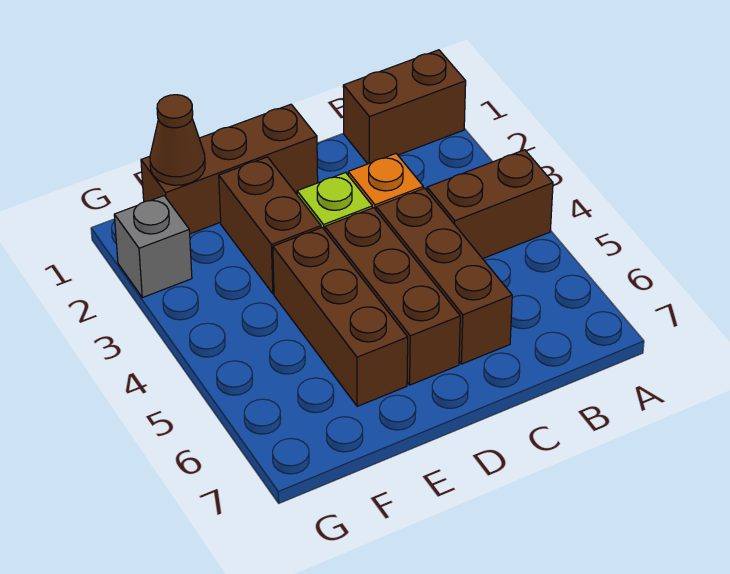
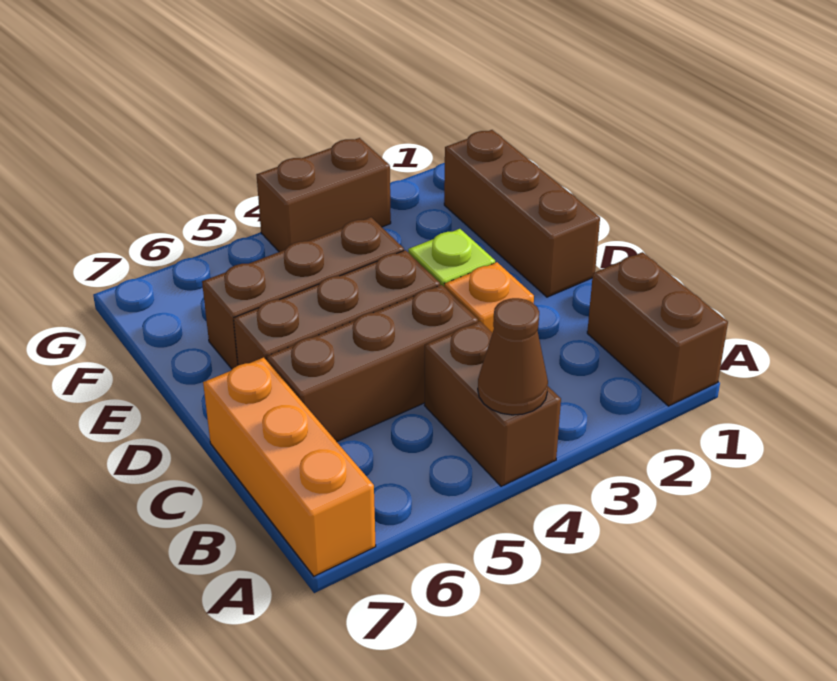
none -> orange 1x3 brick [203,357,376,576]
brown 1x2 brick [219,157,321,294] -> brown 1x2 brick moved to [257,138,391,252]
brown 1x1 cone [150,95,205,185] -> brown 1x1 cone moved to [478,298,548,415]
grey 1x1 brick [114,196,192,298] -> none

